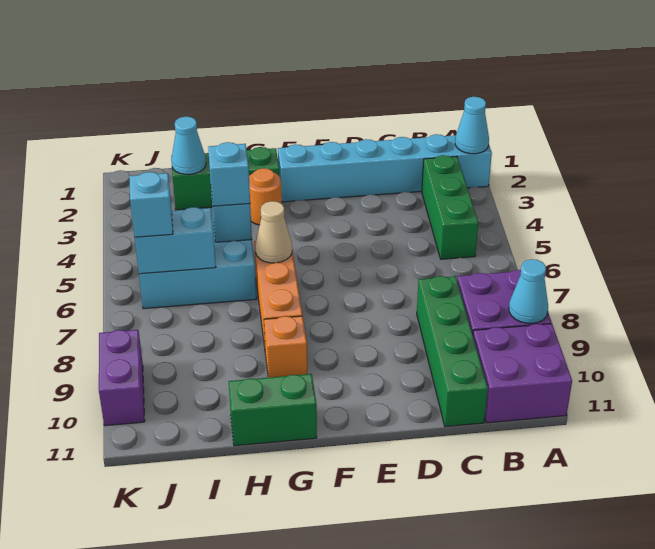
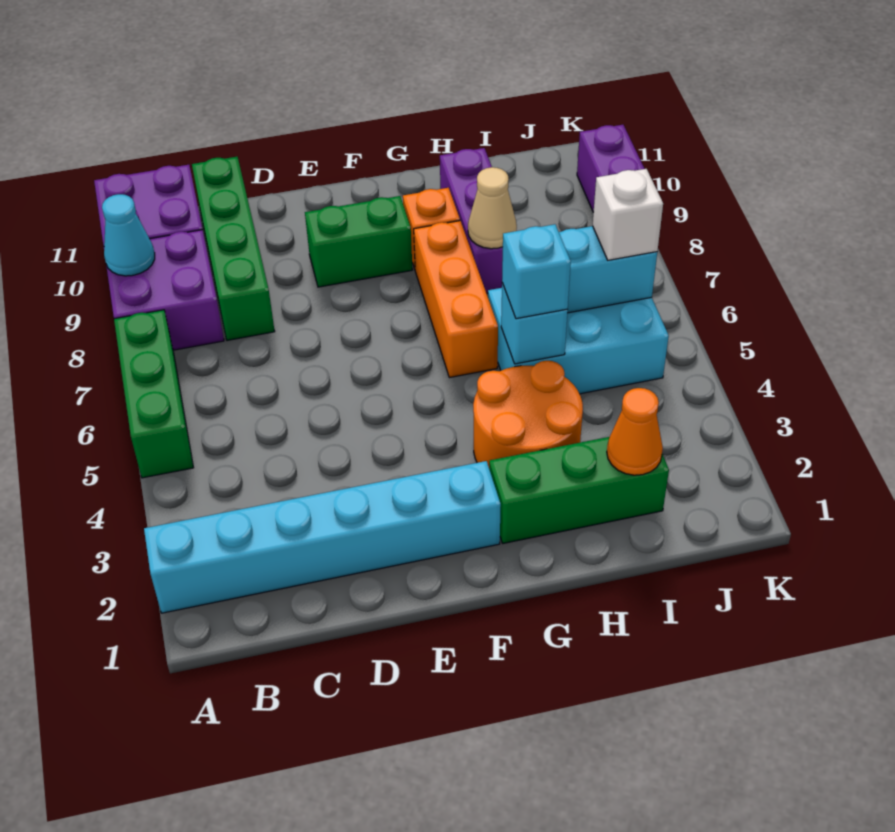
cyan 1x1 cone [455,97,489,154] -> none
green 1x3 brick [422,155,478,259] -> green 1x3 brick moved to [114,310,194,478]
orange 1x1 round brick [249,168,282,225] -> orange 2x2 round brick [473,361,583,467]
tan 1x1 cone [255,201,292,263] -> tan 1x1 cone moved to [468,167,517,249]
green 1x2 brick [229,374,317,446] -> green 1x2 brick moved to [305,196,412,287]
none -> purple 1x3 brick [440,148,503,293]
cyan 1x1 cone [171,117,206,175] -> orange 1x1 cone [607,388,663,475]
cyan 1x1 brick [129,172,173,237] -> white 1x1 brick [593,169,663,260]

